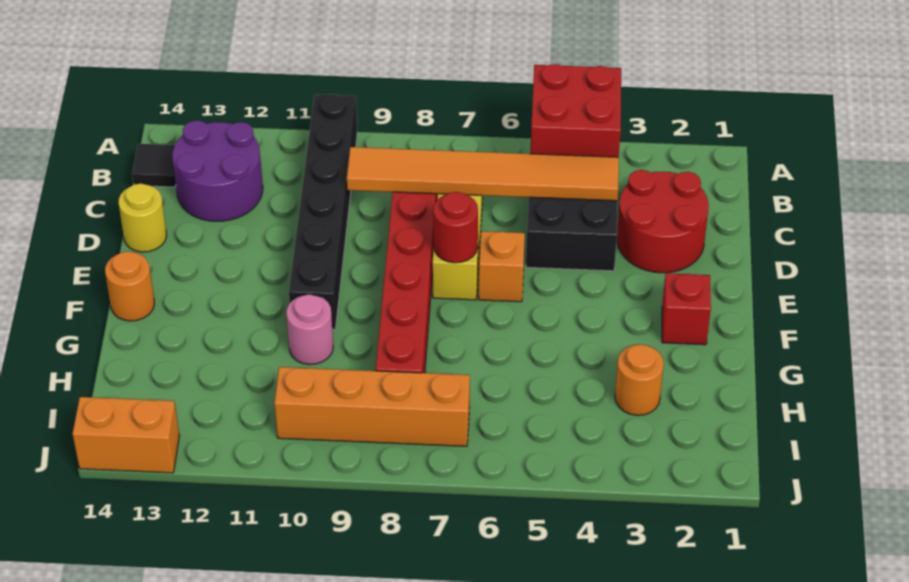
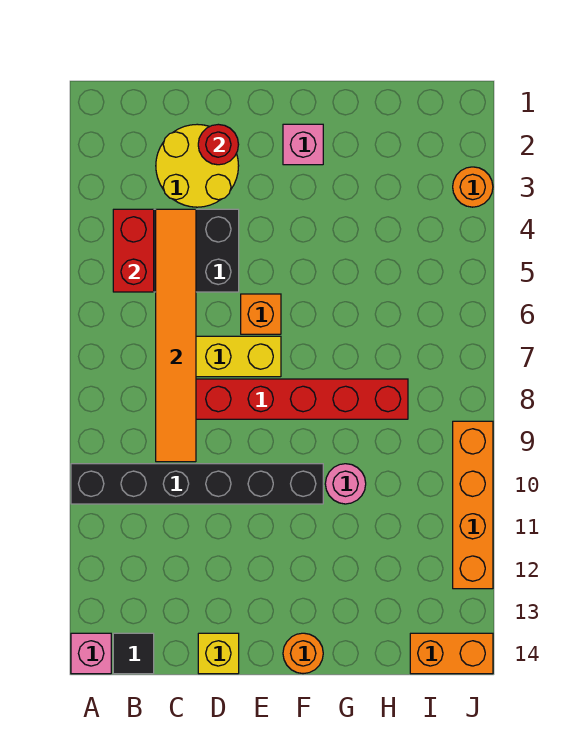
red 2x2 brick [530,64,621,157] -> red 1x2 brick [113,209,154,292]
none -> pink 1x1 brick [71,633,111,674]
purple 2x2 round brick [172,120,263,221] -> none
red 2x2 round brick [617,170,709,273] -> yellow 2x2 round brick [156,124,239,207]
yellow 1x1 round brick [119,184,167,252] -> yellow 1x1 brick [198,633,239,674]
red 1x1 round brick [433,192,478,263] -> red 1x1 round brick moved to [198,124,239,165]
red 1x1 brick [662,273,711,345] -> pink 1x1 brick [283,124,323,165]
orange 1x1 round brick [615,345,664,415] -> orange 1x1 round brick moved to [453,167,493,207]
orange 1x4 brick [274,367,470,446] -> orange 1x4 brick moved to [453,421,493,589]
orange 1x2 brick [72,397,179,473] -> orange 1x2 brick turned to [410,633,493,674]

